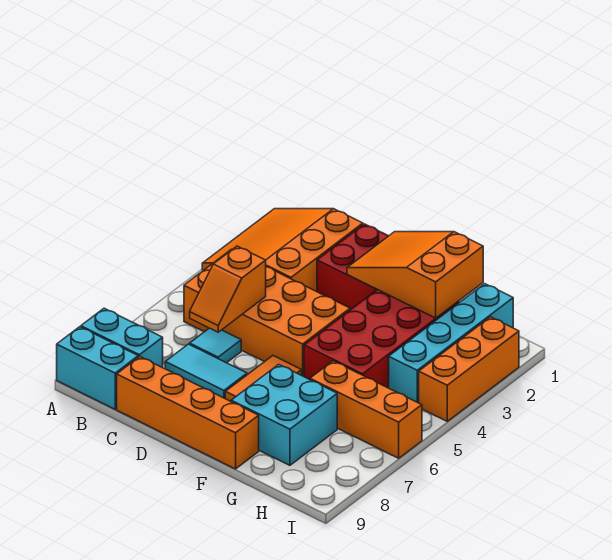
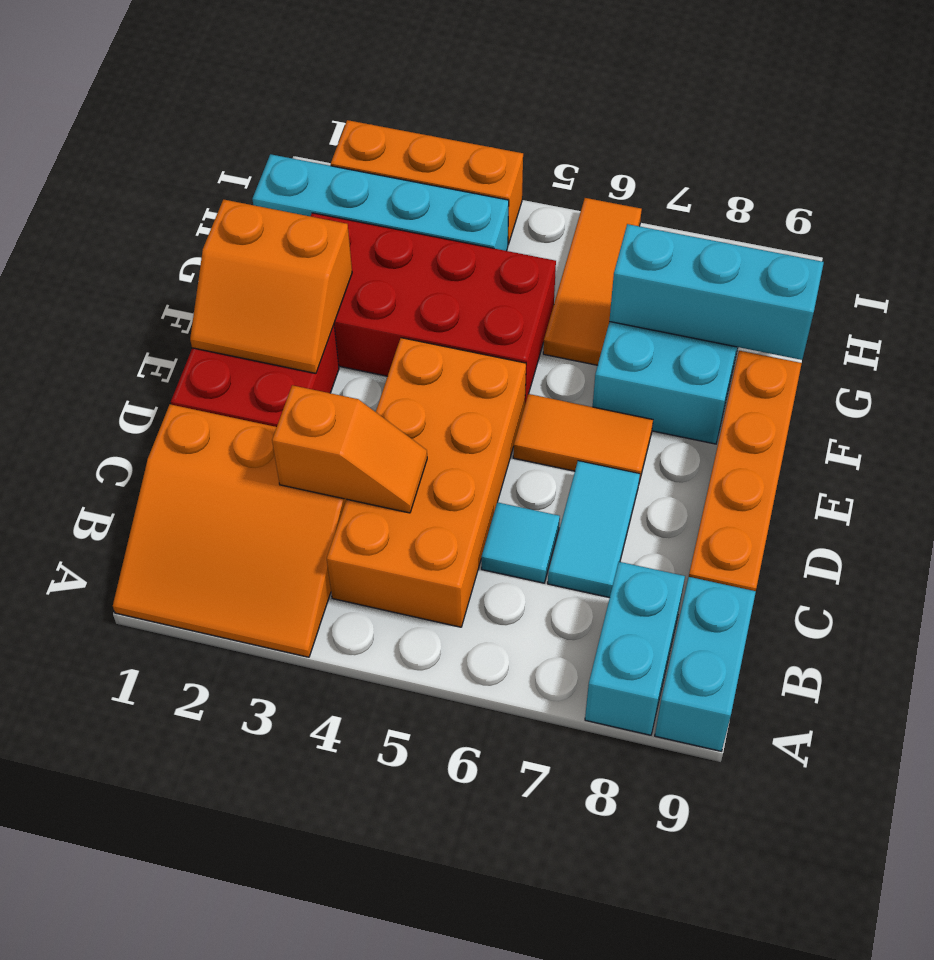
orange 1x2 slope [190,246,266,332] -> orange 1x2 slope moved to [272,385,427,513]
orange 2x3 slope [347,232,483,318] -> orange 2x2 slope [190,200,352,373]
orange 1x3 brick [310,361,422,458] -> orange 1x3 tile [543,198,642,365]
none -> cyan 1x3 brick [609,224,824,360]

